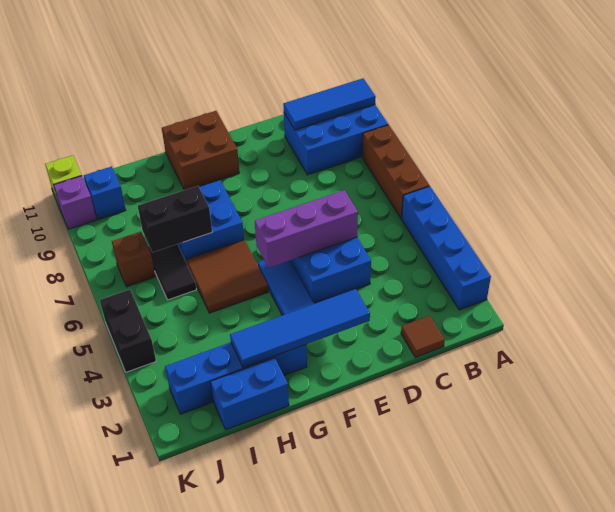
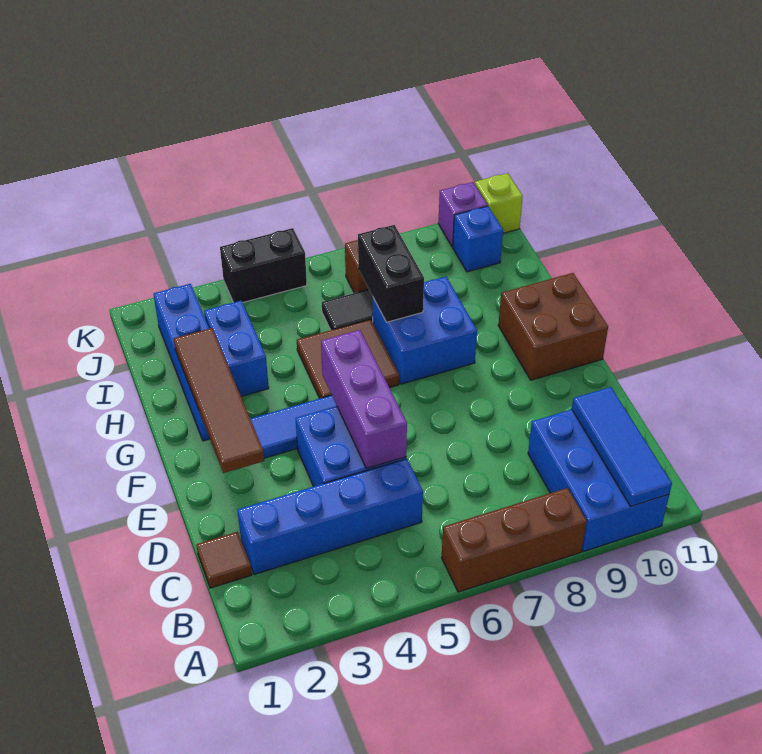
blue 1x4 brick [402,186,491,310] -> blue 1x4 brick moved to [237,459,423,574]
blue 1x4 tile [230,289,370,368] -> brown 1x4 tile [174,328,264,473]
blue 1x2 brick [211,358,289,430] -> blue 1x2 brick moved to [204,301,269,396]

